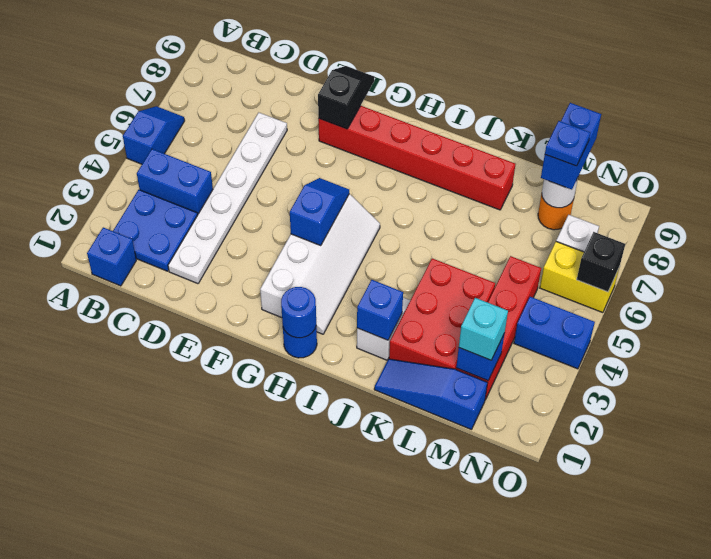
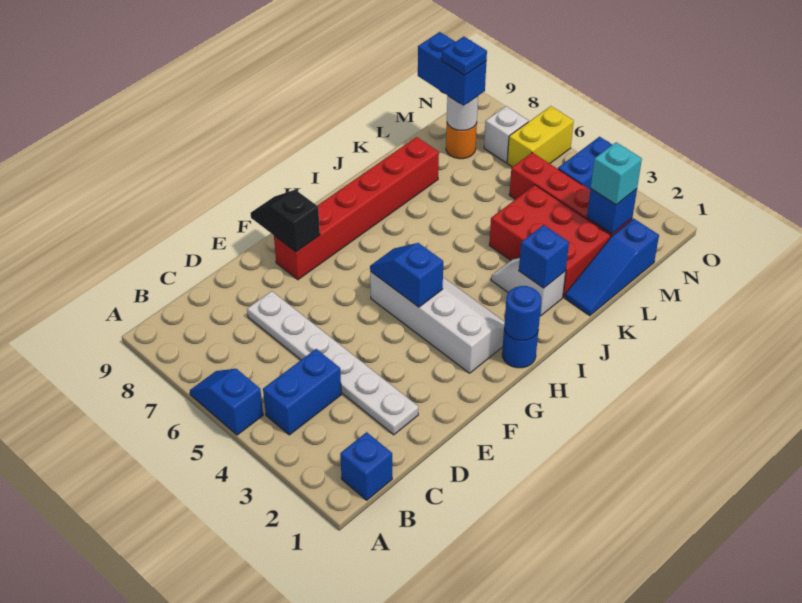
blue 2x2 plate [113,190,198,271] -> none
black 1x1 brick [577,232,625,292] -> none

